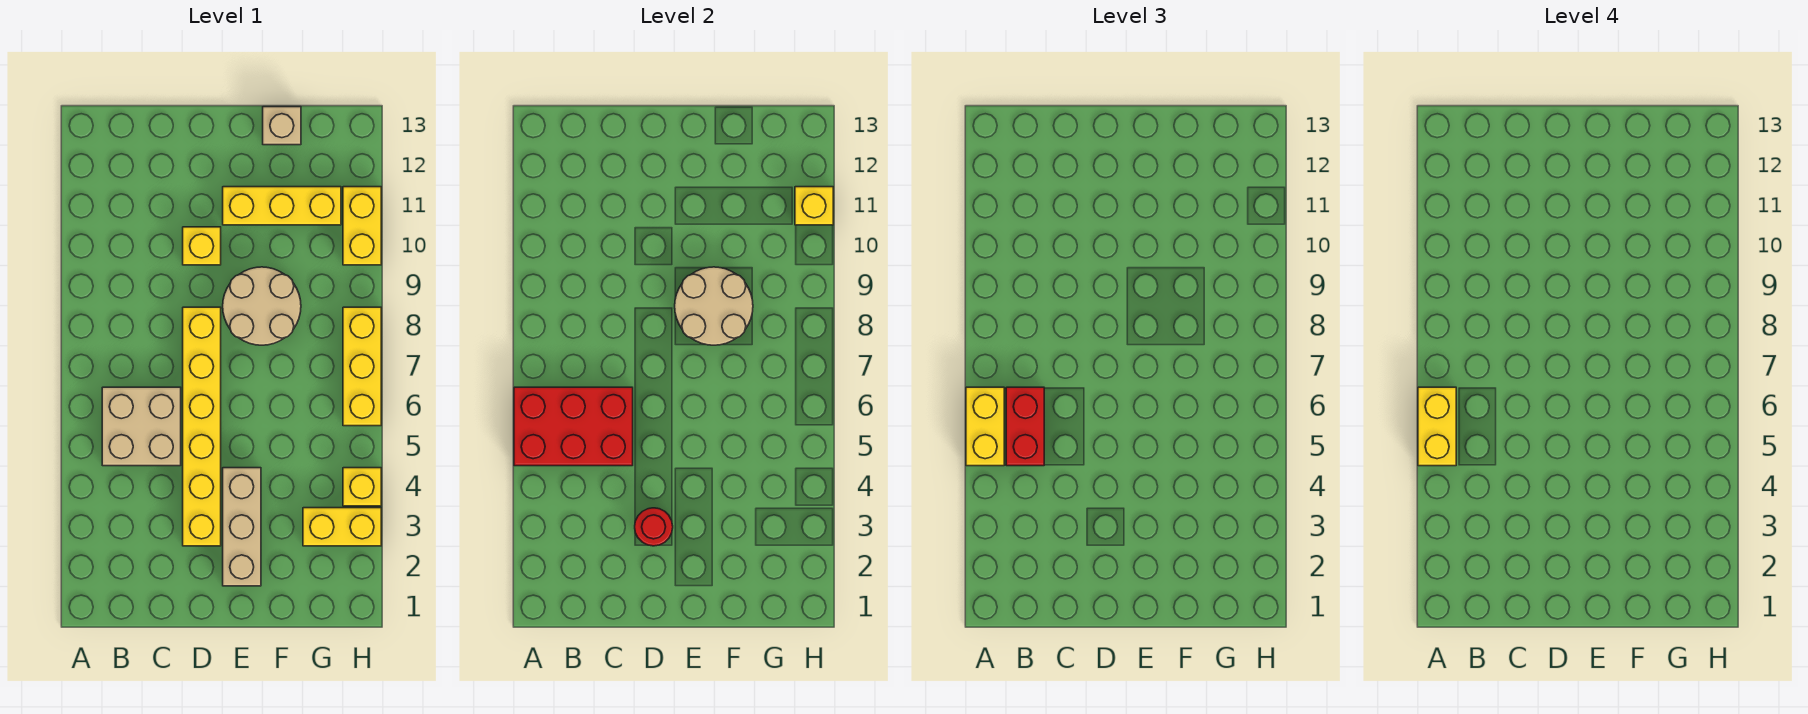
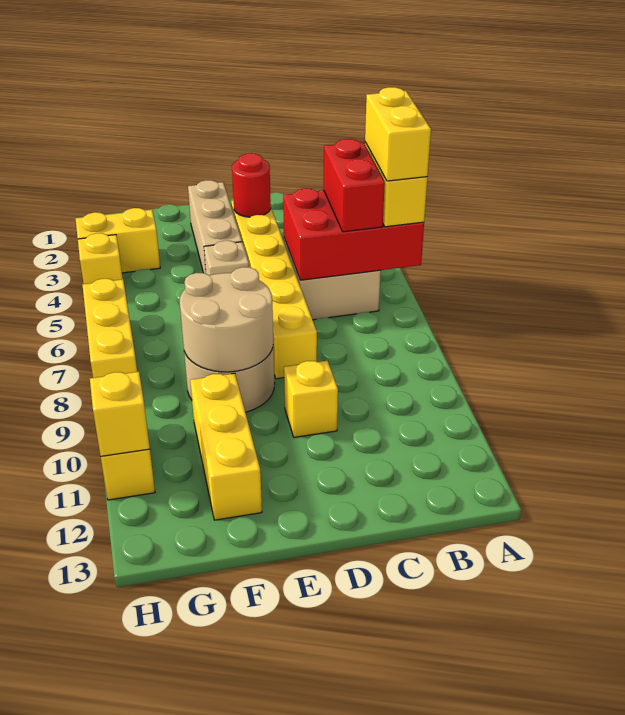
yellow 1x3 brick [223,187,341,225] -> yellow 1x3 brick turned to [190,373,262,520]
tan 1x1 brick [263,107,301,145] -> tan 1x1 brick moved to [204,241,249,275]

